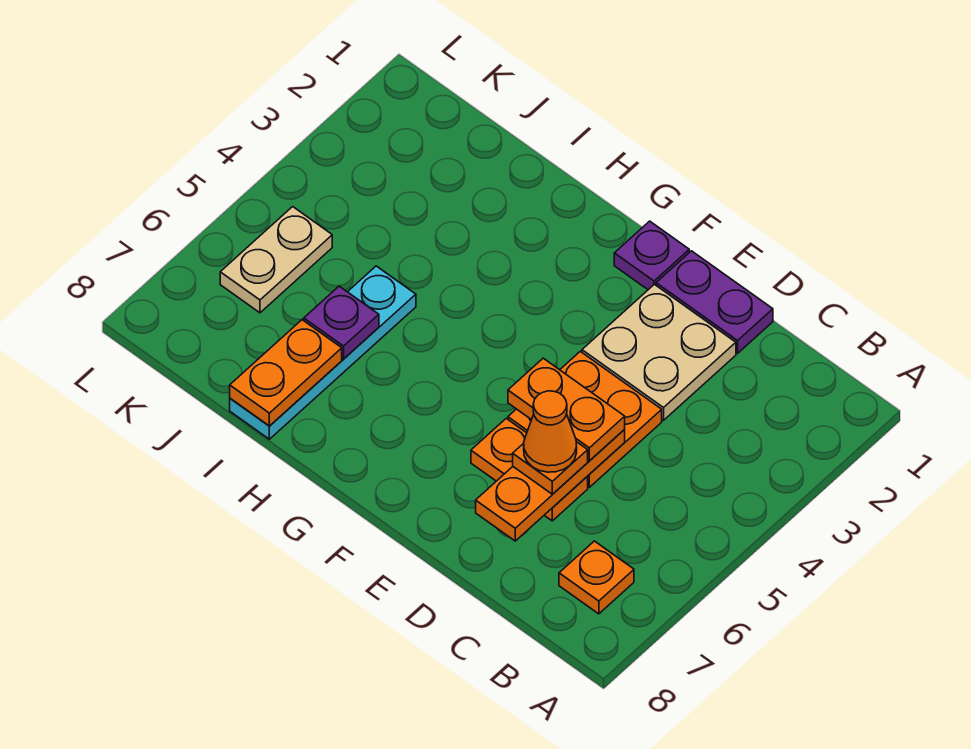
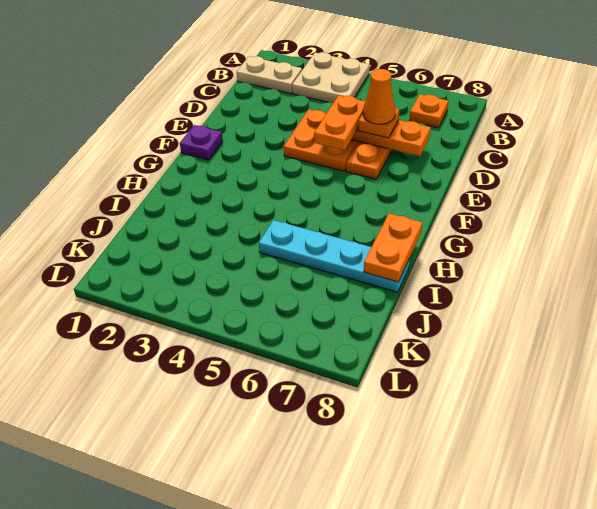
purple 1x2 plate [656,251,773,353] -> none
tan 2x2 plate [582,284,736,420] -> tan 2x2 plate moved to [292,52,369,103]
purple 1x1 plate [304,286,379,359] -> none
orange 1x2 plate [230,320,342,426] -> orange 1x2 plate turned to [364,214,422,282]
tan 1x2 plate [220,207,332,313] -> tan 1x2 plate moved to [237,56,302,94]

